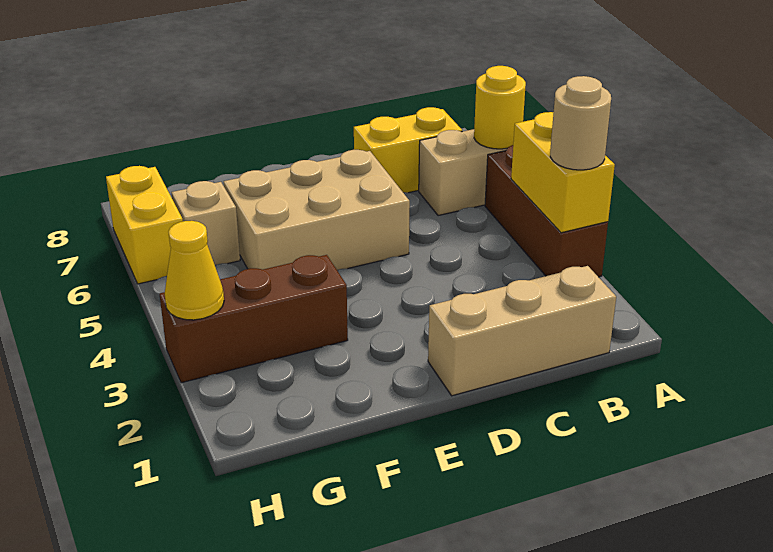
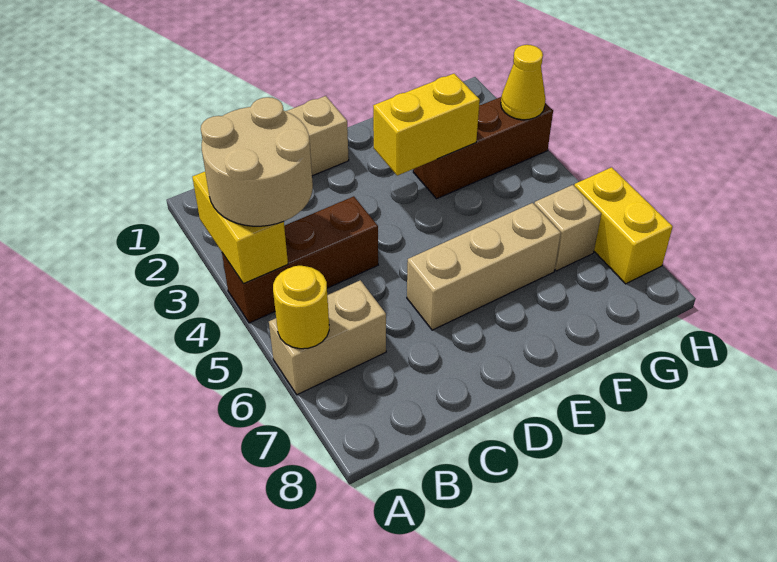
brown 1x3 brick [485,145,608,277] -> brown 1x3 brick turned to [222,196,378,323]
tan 1x1 round brick [550,76,611,170] -> tan 2x2 round brick [201,97,313,226]
yellow 1x2 brick [354,107,462,193] -> yellow 1x2 brick moved to [373,74,480,176]
tan 2x3 brick [224,150,410,270] -> tan 1x3 brick [407,203,561,330]

